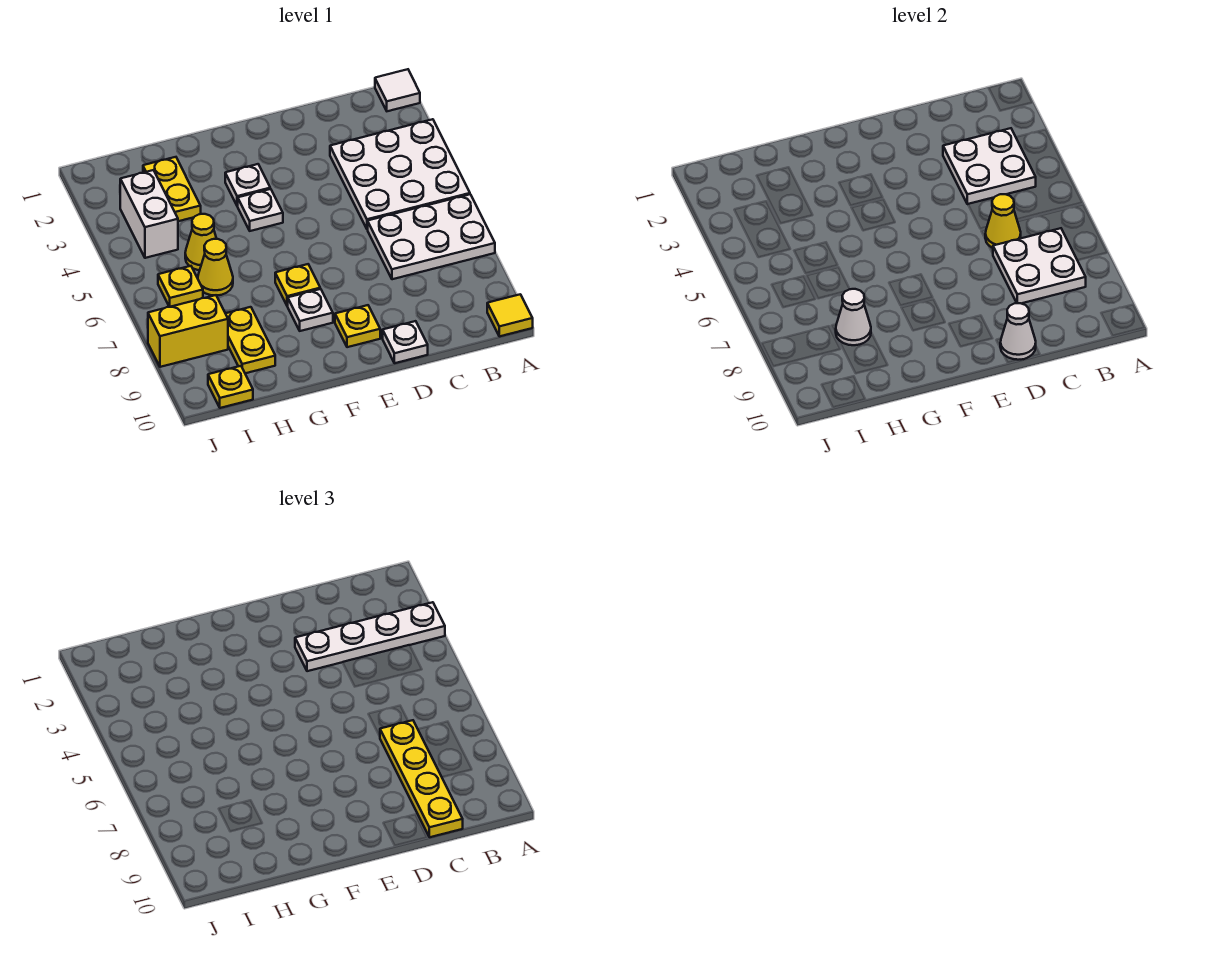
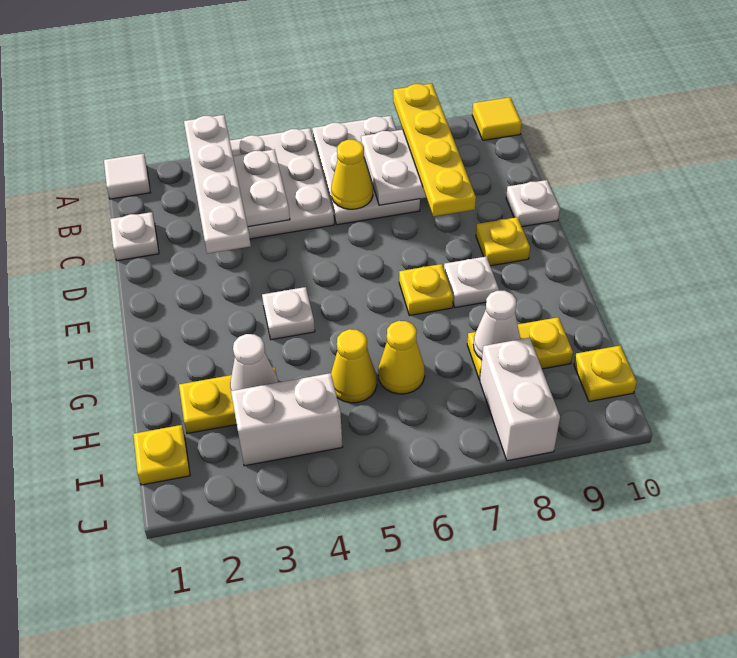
yellow 1x4 plate [380,720,463,837] -> yellow 1x4 plate turned to [393,84,476,216]
white 1x1 cone [1000,303,1036,360] -> white 1x1 cone moved to [230,334,278,391]
white 1x1 plate [225,164,270,206] -> white 1x1 plate moved to [110,212,159,261]
yellow 1x1 plate [158,266,203,307] -> yellow 1x1 plate moved to [133,425,190,485]
yellow 1x2 brick [148,295,228,367] -> white 1x2 brick [480,338,560,461]

